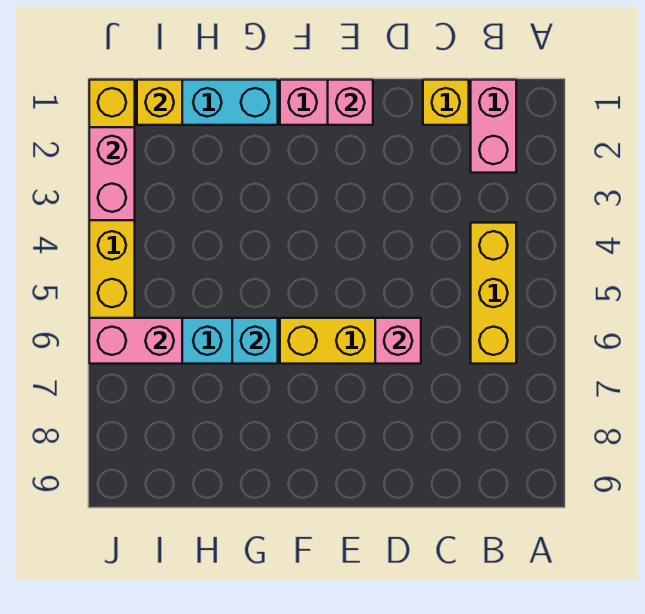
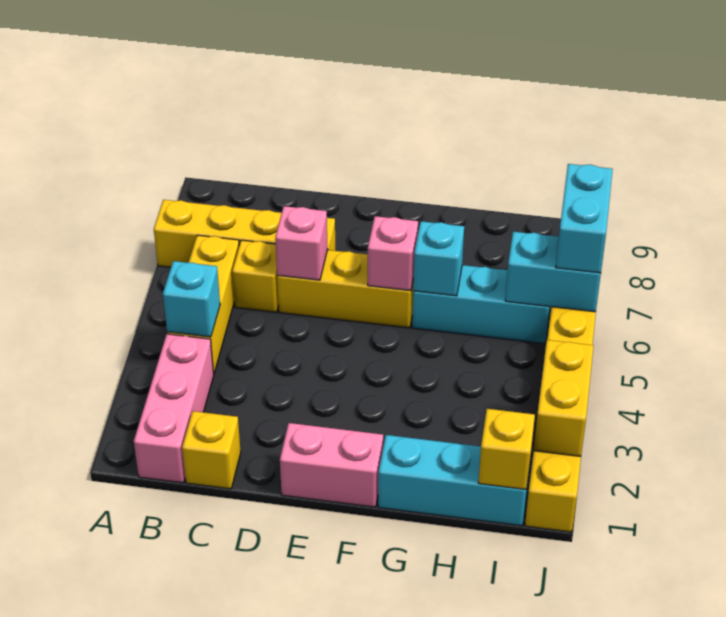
none -> yellow 1x4 brick [154,200,335,267]
pink 1x2 brick [471,80,516,173] -> pink 1x3 brick [134,334,214,483]
none -> cyan 1x1 brick [163,261,220,337]
none -> yellow 1x1 brick [232,240,279,312]
pink 1x1 brick [328,80,373,125] -> pink 1x1 brick moved to [368,216,418,291]
pink 1x2 brick [89,318,182,364] -> cyan 1x2 brick [505,232,601,312]
pink 1x2 brick [89,127,135,220] -> yellow 1x2 brick [534,340,593,456]
none -> cyan 1x2 brick [556,164,613,273]

